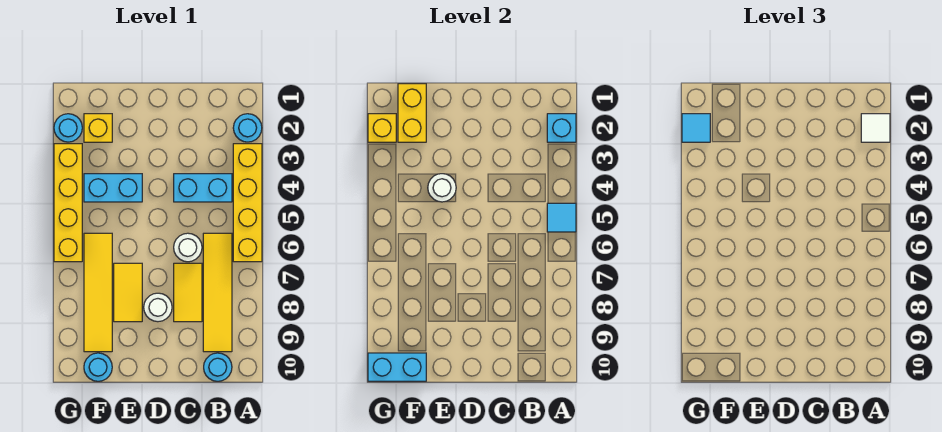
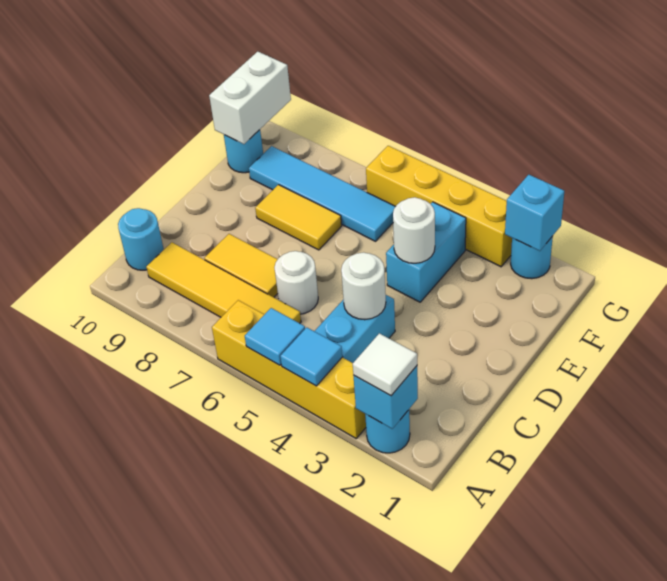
white 1x1 round brick [144,293,172,322] -> white 1x1 round brick moved to [341,252,386,320]
yellow 1x2 brick [398,84,426,142] -> none
yellow 1x1 brick [84,114,112,142] -> none
yellow 1x4 tile [84,233,112,352] -> cyan 1x4 tile [249,146,396,241]
cyan 1x2 brick [368,353,426,381] -> white 1x2 brick [209,52,291,144]
yellow 1x1 brick [368,114,396,142] -> cyan 1x1 brick [505,175,564,251]
cyan 1x1 tile [682,114,710,142] -> cyan 1x1 tile moved to [280,327,342,386]

